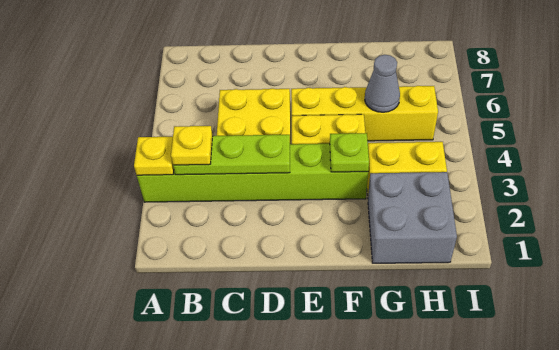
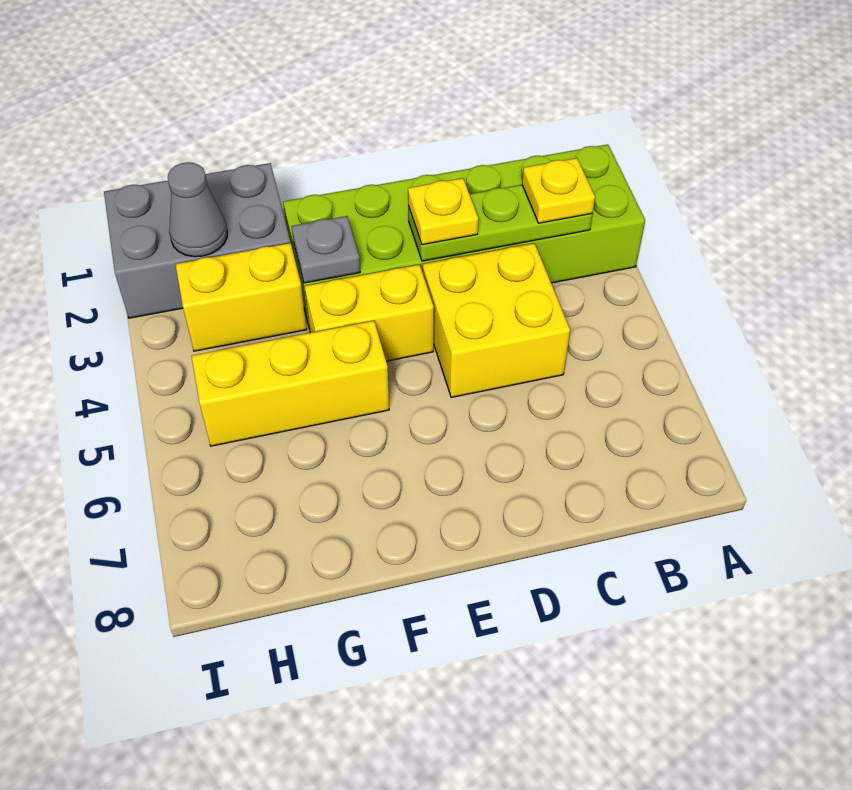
lime 1x6 brick [137,144,368,202] -> lime 2x6 brick [283,145,645,329]
yellow 1x1 plate [134,137,174,175] -> yellow 1x1 plate moved to [408,178,478,245]
yellow 1x4 brick [291,86,438,141] -> yellow 1x3 brick [191,321,389,446]
lime 1x1 plate [330,133,369,172] -> grey 1x1 plate [292,216,360,283]
grey 2x2 brick [368,172,457,263] -> grey 2x3 brick [104,163,290,318]
grey 1x1 cone [365,55,400,112] -> grey 1x1 cone moved to [168,162,227,257]

